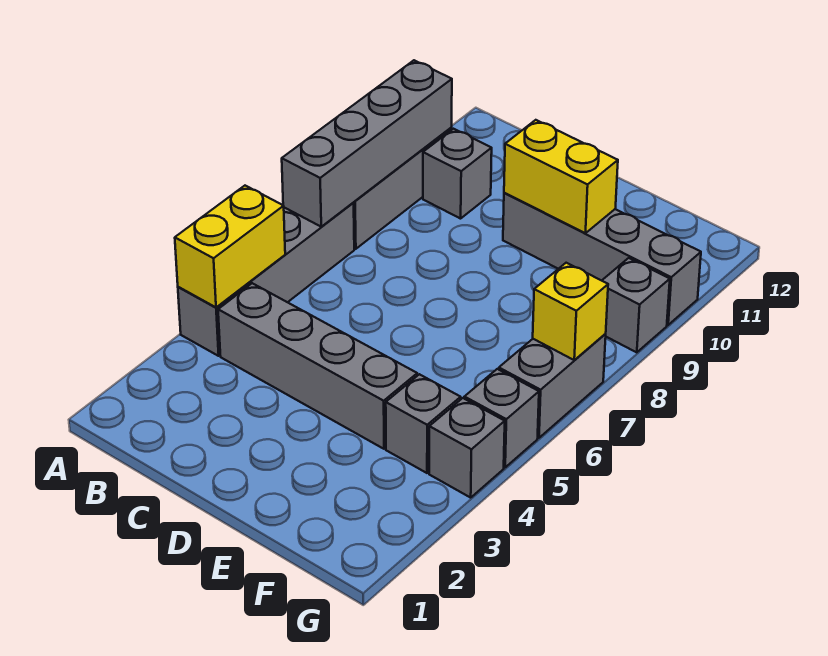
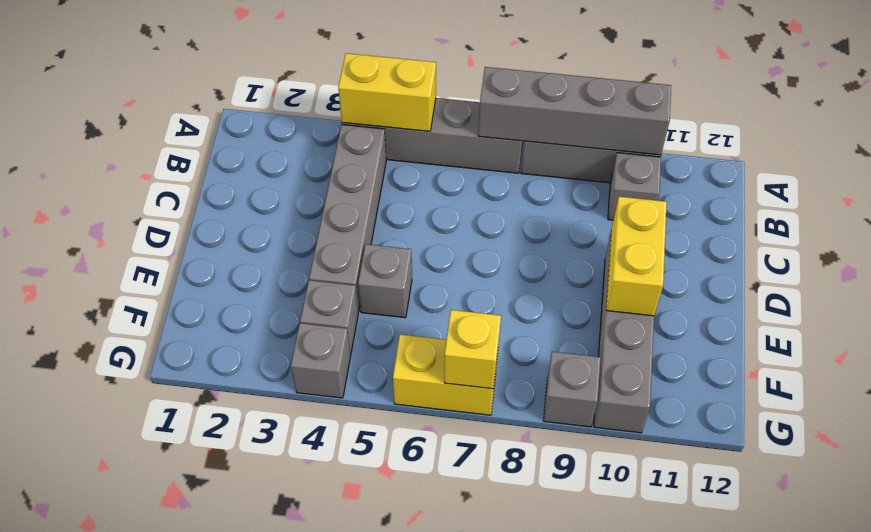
grey 1x1 brick [464,369,539,467] -> grey 1x1 brick moved to [358,244,412,318]
grey 1x2 brick [499,334,606,438] -> yellow 1x2 brick [393,335,498,415]

